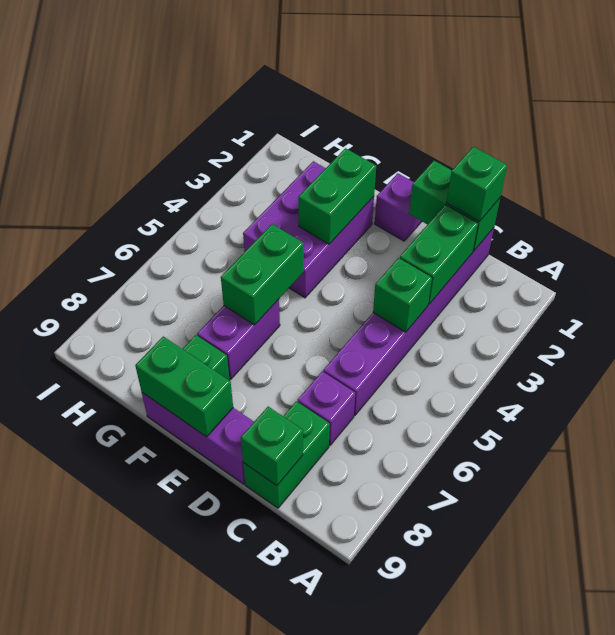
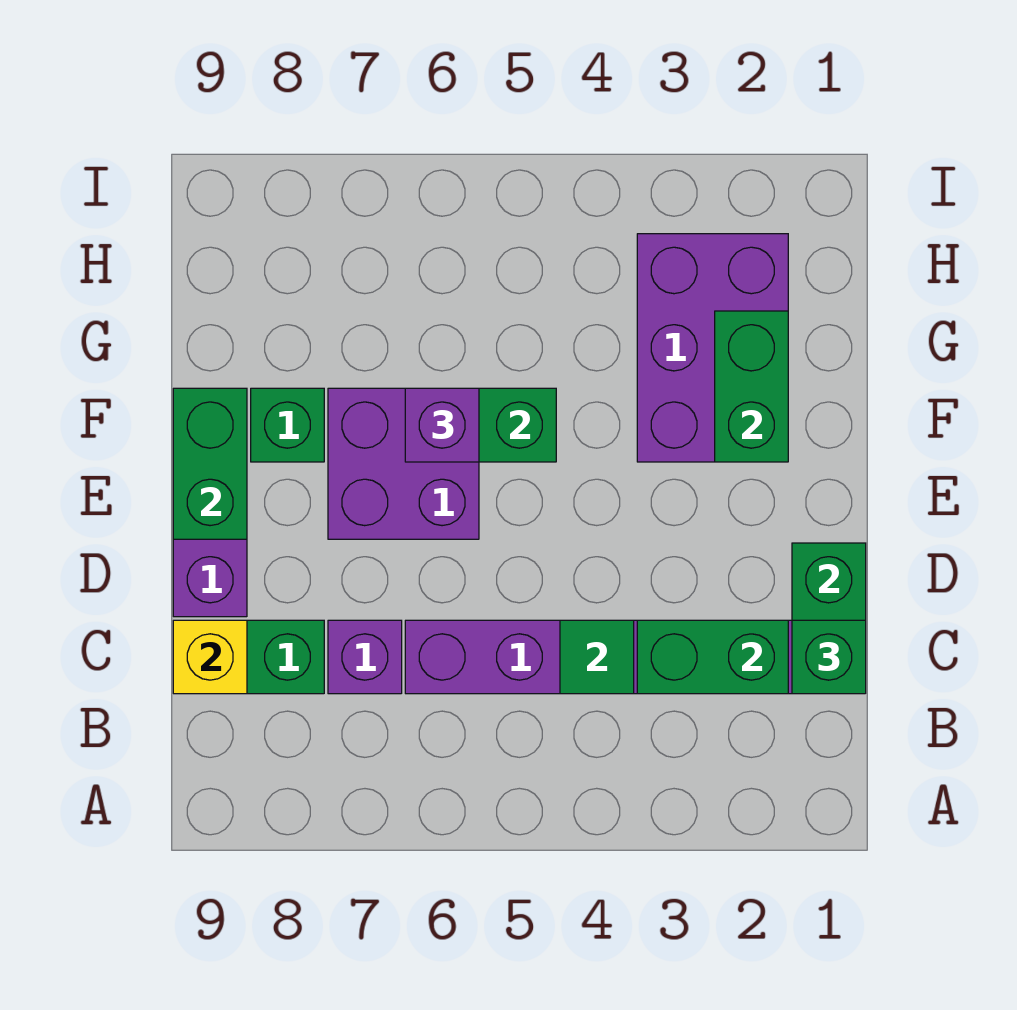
green 1x1 brick [373,258,432,332] -> green 1x1 tile [560,620,634,694]
green 1x1 brick [241,407,303,486] -> yellow 1x1 brick [173,620,247,694]
purple 1x1 brick [375,173,422,241] -> purple 1x1 brick moved to [405,388,479,462]
purple 2x3 brick [243,161,374,298] -> purple 2x3 brick turned to [637,234,788,462]
green 1x2 brick [298,148,376,244] -> green 1x2 brick turned to [715,311,788,462]
purple 1x2 brick [197,299,280,379] -> purple 2x2 brick [328,388,479,539]

